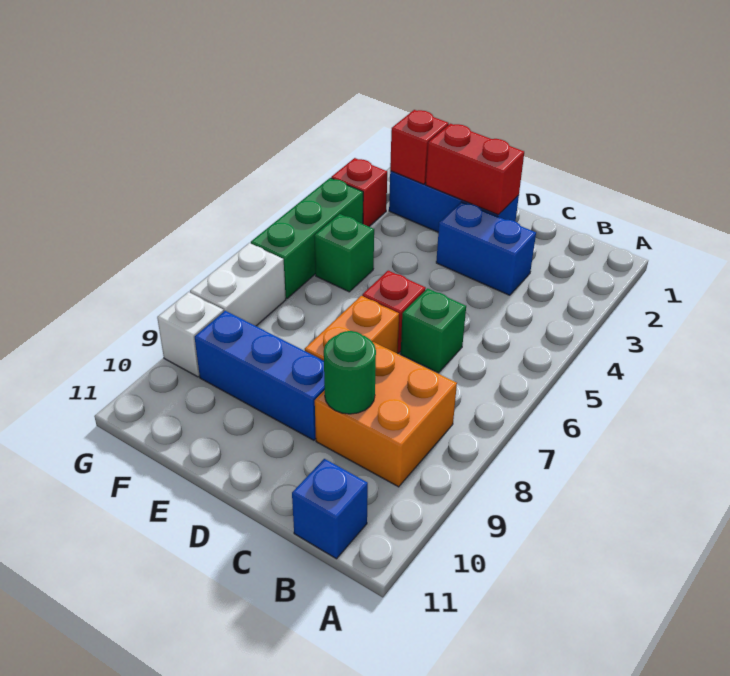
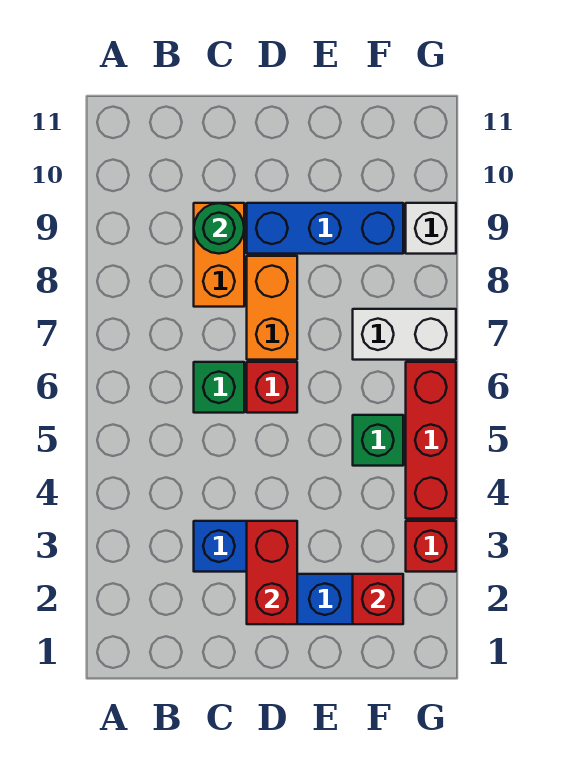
orange 2x2 brick [315,342,457,487] -> orange 1x2 brick [194,203,244,307]
blue 1x1 brick [292,459,368,559] -> none
red 1x2 brick [426,124,524,215] -> red 1x2 brick turned to [247,521,297,624]
green 1x3 brick [251,178,363,299] -> red 1x3 brick [406,362,456,519]
white 1x2 brick [190,243,286,326] -> white 1x2 brick turned to [353,309,456,360]

